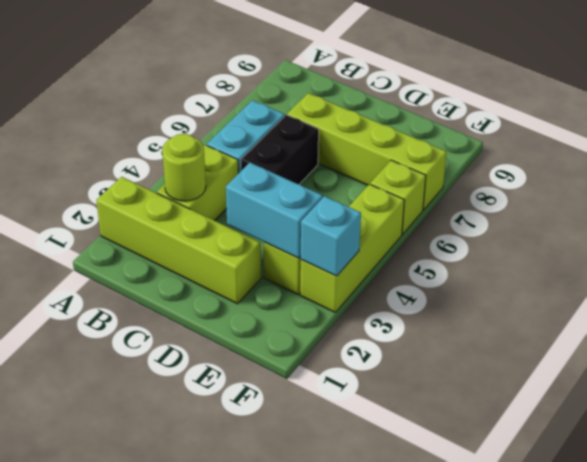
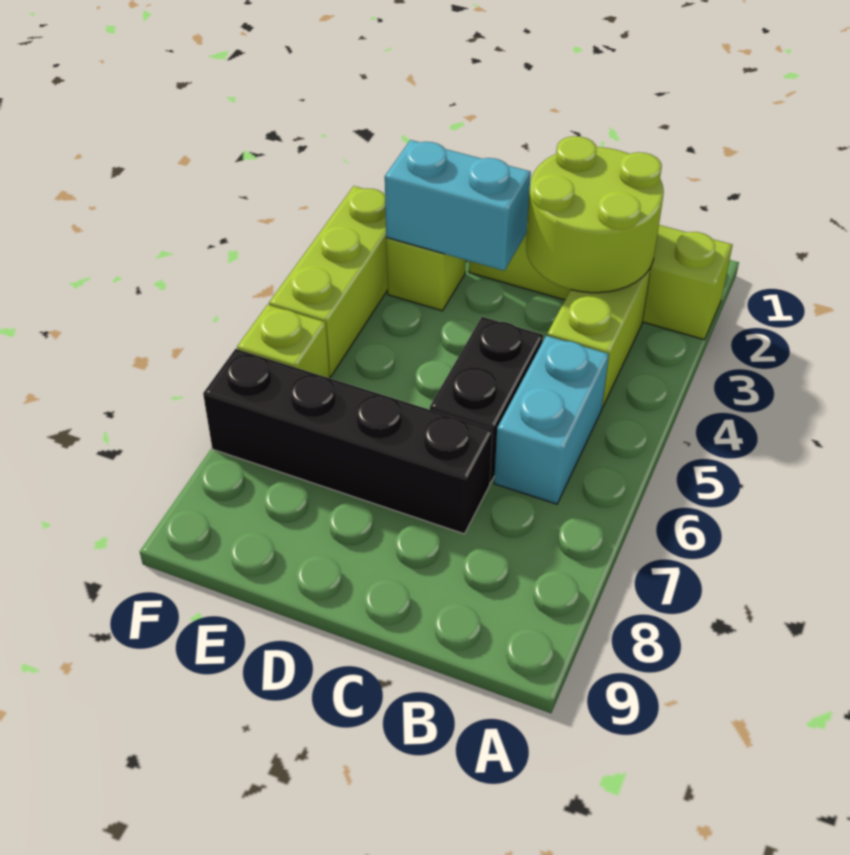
lime 1x1 round brick [162,134,206,201] -> lime 2x2 round brick [526,136,664,293]
lime 1x4 brick [287,93,447,210] -> black 1x4 brick [203,349,493,534]
cyan 1x1 brick [300,196,361,276] -> none

